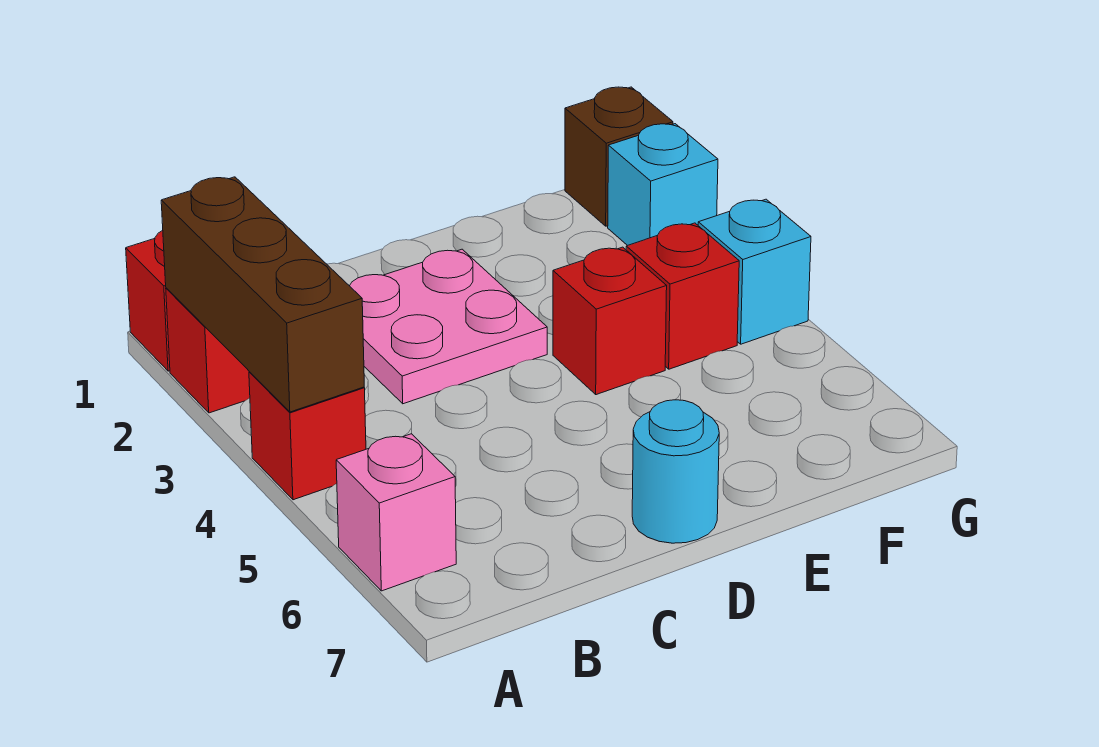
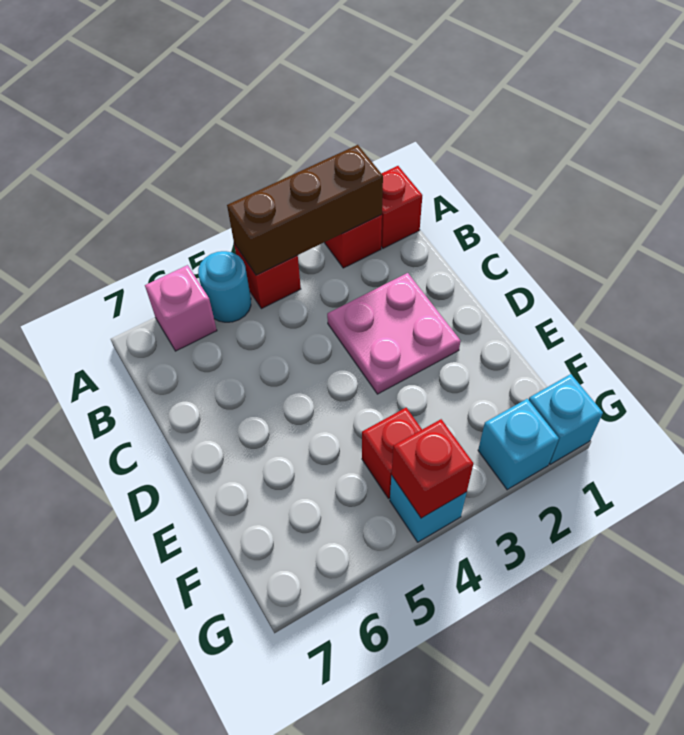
cyan 1x1 round brick [632,400,719,543] -> cyan 1x1 round brick moved to [198,251,251,322]
red 1x1 brick [553,247,667,395] -> red 1x1 brick moved to [392,419,473,518]
brown 1x1 brick [565,87,673,226] -> cyan 1x1 brick [529,374,603,464]

